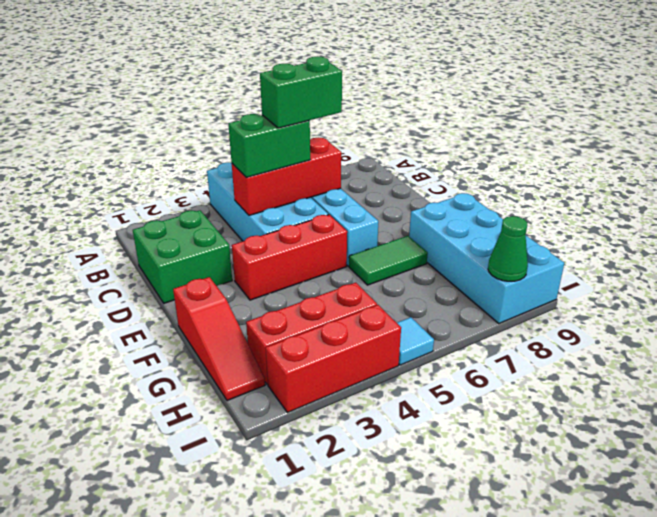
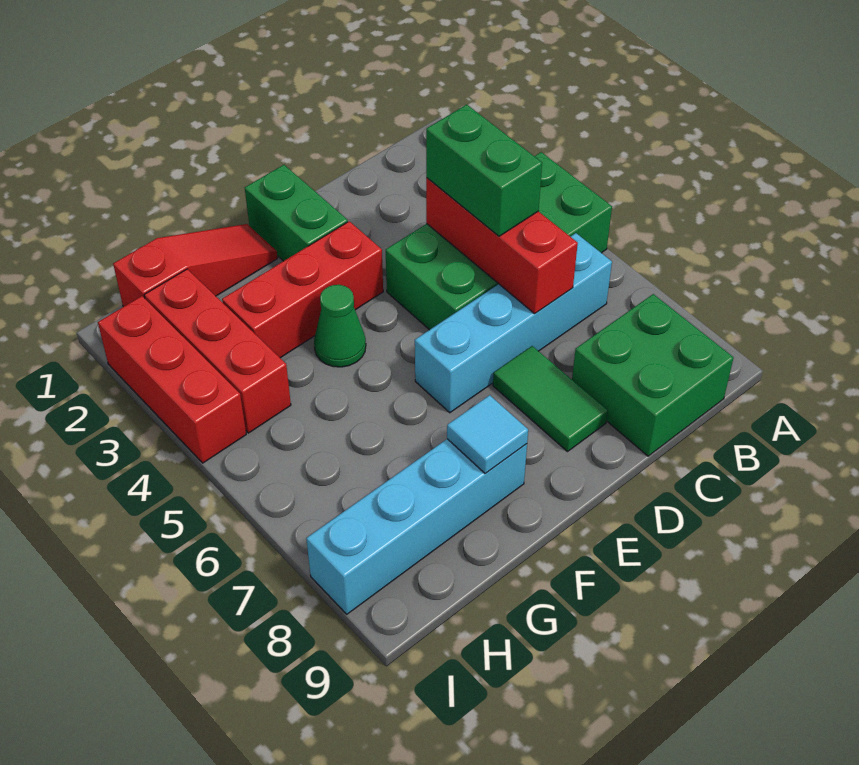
cyan 2x4 brick [207,162,328,241] -> green 2x4 brick [386,152,612,330]
green 2x2 brick [133,210,232,303] -> green 2x2 brick moved to [572,294,733,456]
green 1x2 brick [260,56,342,128] -> green 1x2 brick moved to [245,165,348,261]
red 1x3 brick [232,215,347,300] -> red 1x3 brick turned to [222,221,383,358]
red 1x3 slope [173,277,265,401] -> red 1x3 slope turned to [113,224,278,307]
green 1x2 tile [349,236,428,285] -> green 1x2 tile moved to [493,346,608,452]
cyan 2x4 brick [409,193,564,324] -> cyan 1x4 brick [306,439,527,614]
cyan 1x1 tile [397,317,434,365] -> cyan 1x1 tile moved to [447,395,528,473]
green 1x1 cone [488,216,528,281] -> green 1x1 cone moved to [314,285,366,367]

